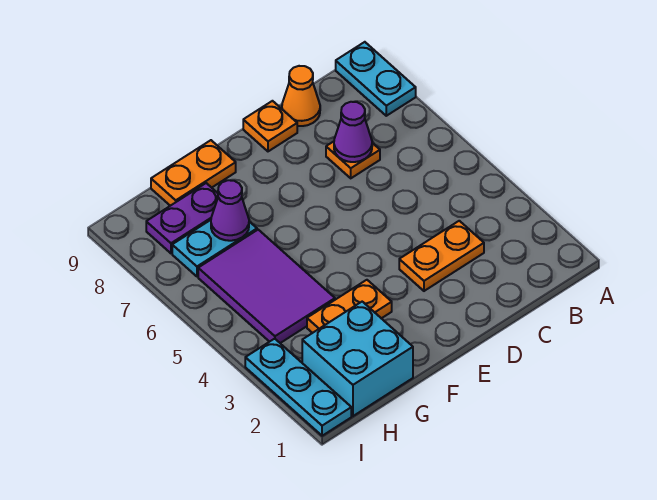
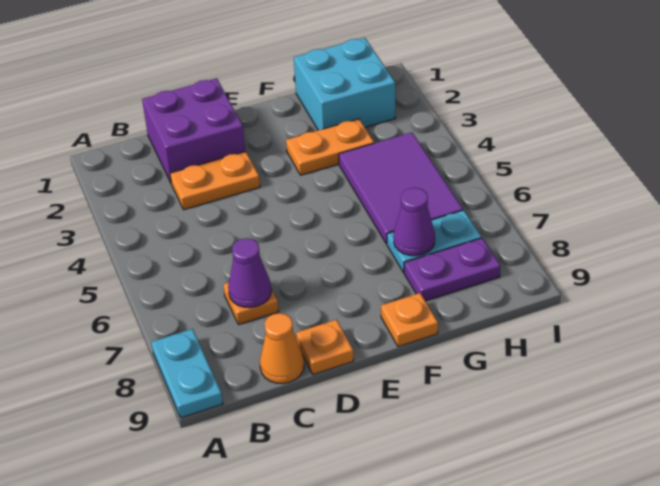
none -> purple 2x2 brick [142,78,245,183]
orange 1x2 plate [151,140,236,206] -> orange 1x1 plate [381,293,438,347]
cyan 1x3 plate [245,339,351,436] -> none

